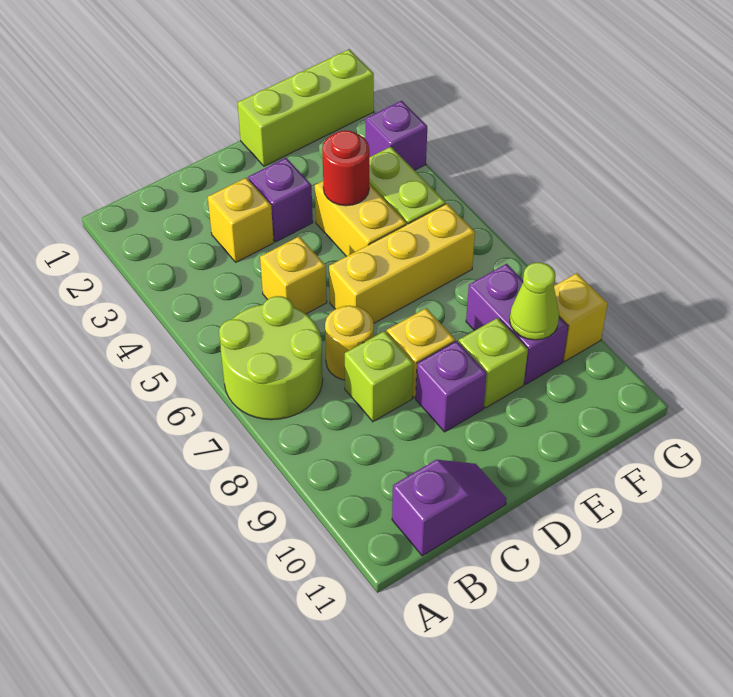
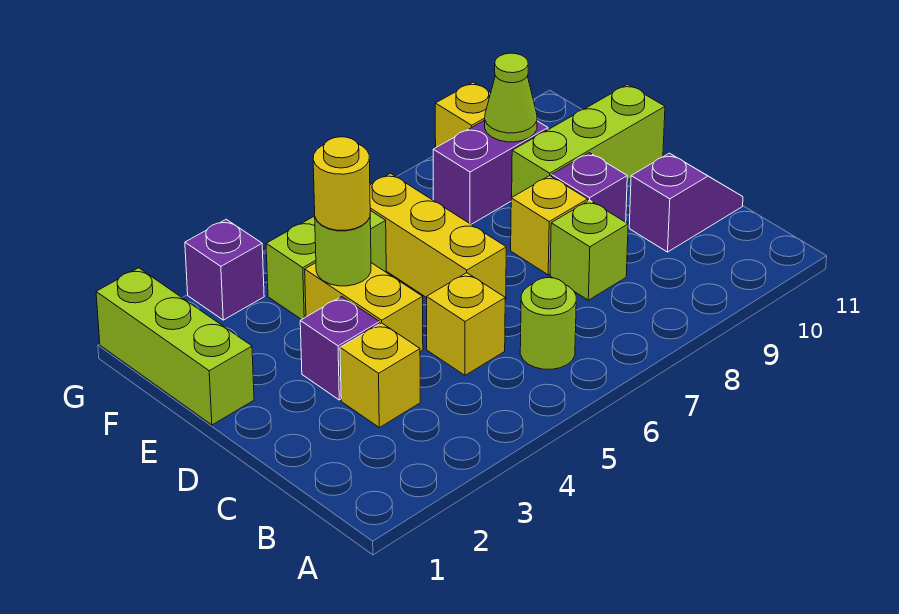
lime 2x2 round brick [219,296,323,420] -> lime 1x1 round brick [520,278,576,369]
purple 1x2 slope [392,460,507,556] -> purple 1x2 slope turned to [629,153,743,252]
yellow 1x1 round brick [325,306,374,380] -> yellow 1x1 round brick moved to [313,137,370,230]
yellow 1x2 brick [315,181,406,256] -> yellow 1x2 brick turned to [305,263,423,352]
red 1x1 round brick [322,130,369,206] -> lime 1x1 round brick [315,218,371,286]
lime 1x1 brick [459,318,528,408] -> lime 1x3 brick [512,84,665,197]

